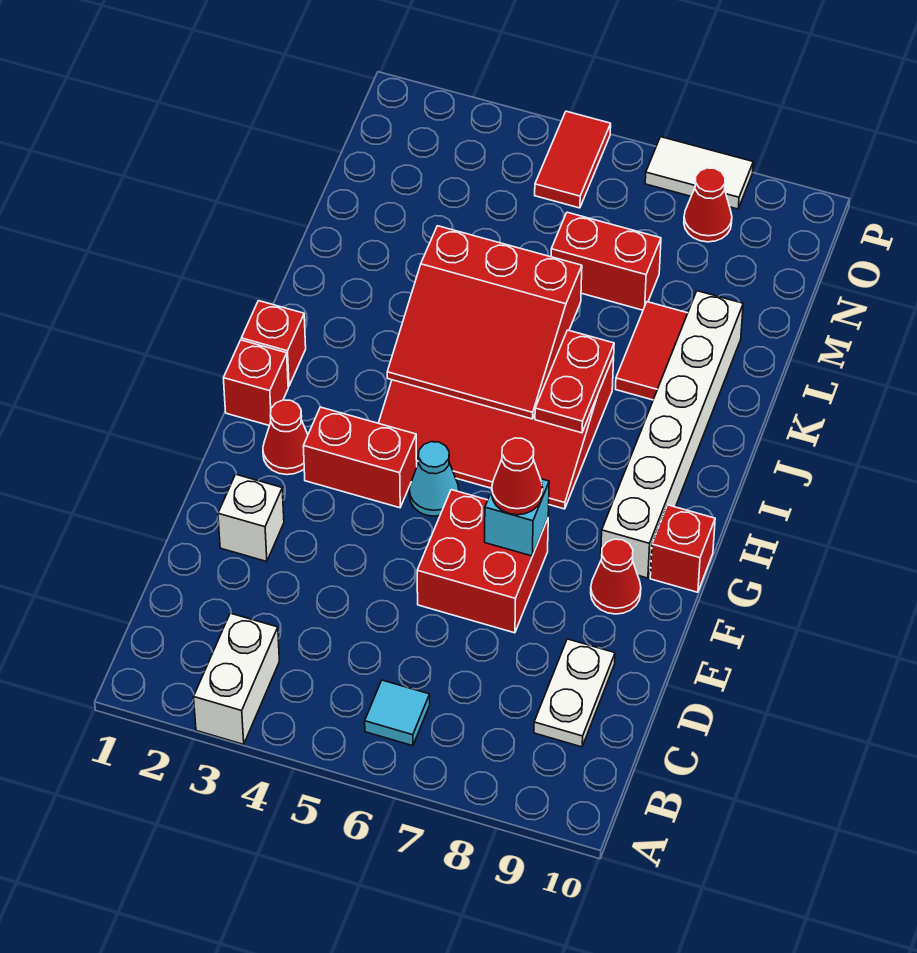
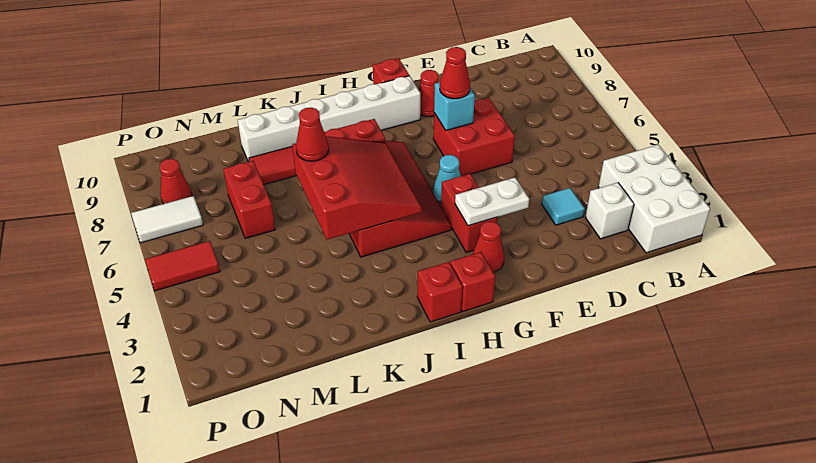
white 1x2 brick [194,613,279,744] -> white 2x3 brick [598,145,710,253]
cyan 1x1 tile [365,680,430,746] -> cyan 1x1 tile moved to [542,188,585,225]
white 1x2 plate [534,639,615,747] -> white 1x2 plate moved to [455,178,529,226]
white 1x1 brick [218,474,284,562] -> white 1x1 brick moved to [585,183,634,239]
none -> red 1x1 cone [296,107,329,161]
white 1x2 tile [645,137,753,209] -> white 1x2 tile turned to [131,196,203,243]

